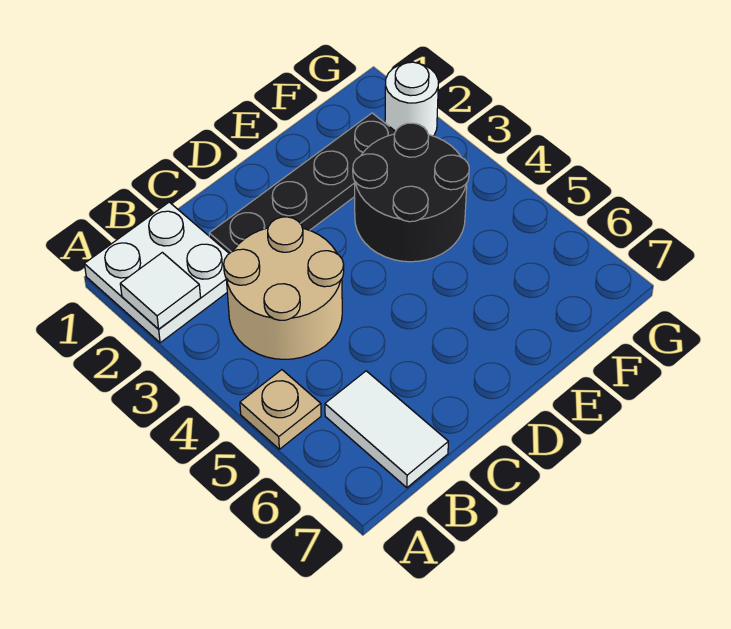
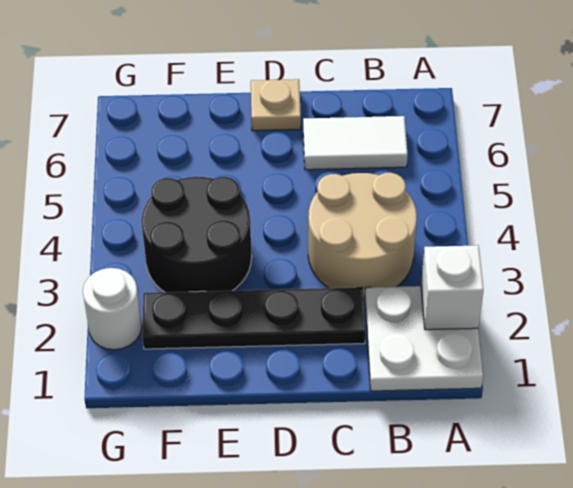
white 1x1 tile [120,252,201,329] -> white 1x1 brick [421,245,483,330]
tan 1x1 plate [240,370,321,449] -> tan 1x1 plate moved to [251,79,301,131]
white 1x2 tile [325,371,448,488] -> white 1x2 tile turned to [303,116,408,170]

